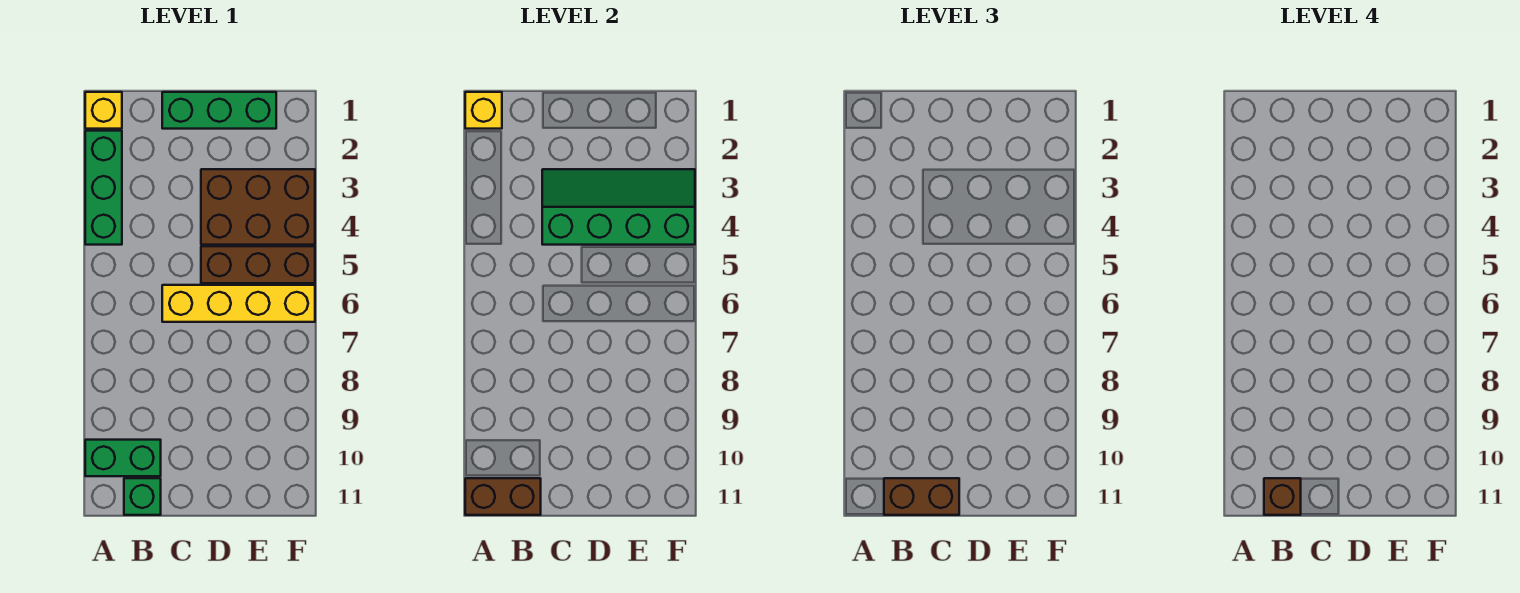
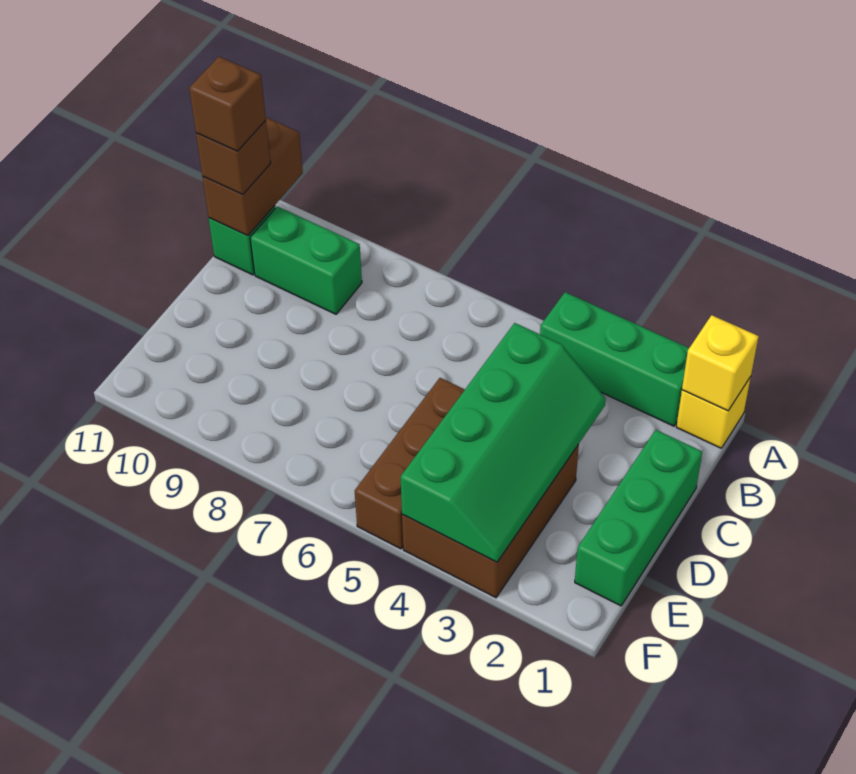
green 1x2 brick [85,440,161,476] -> green 1x2 brick turned to [250,206,362,314]
brown 1x2 brick [884,478,959,515] -> brown 1x1 brick [196,121,271,195]
yellow 1x4 brick [162,285,315,322] -> none

